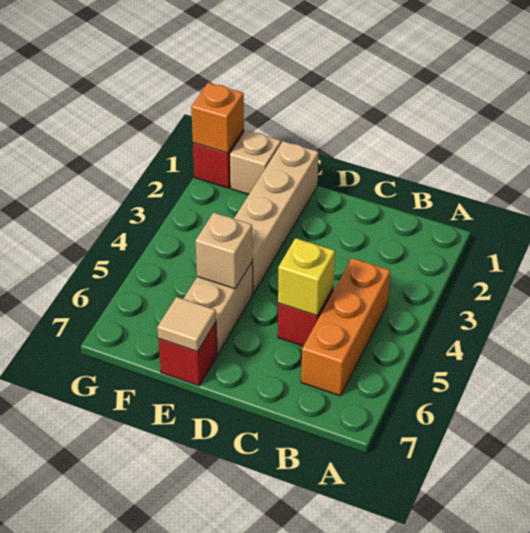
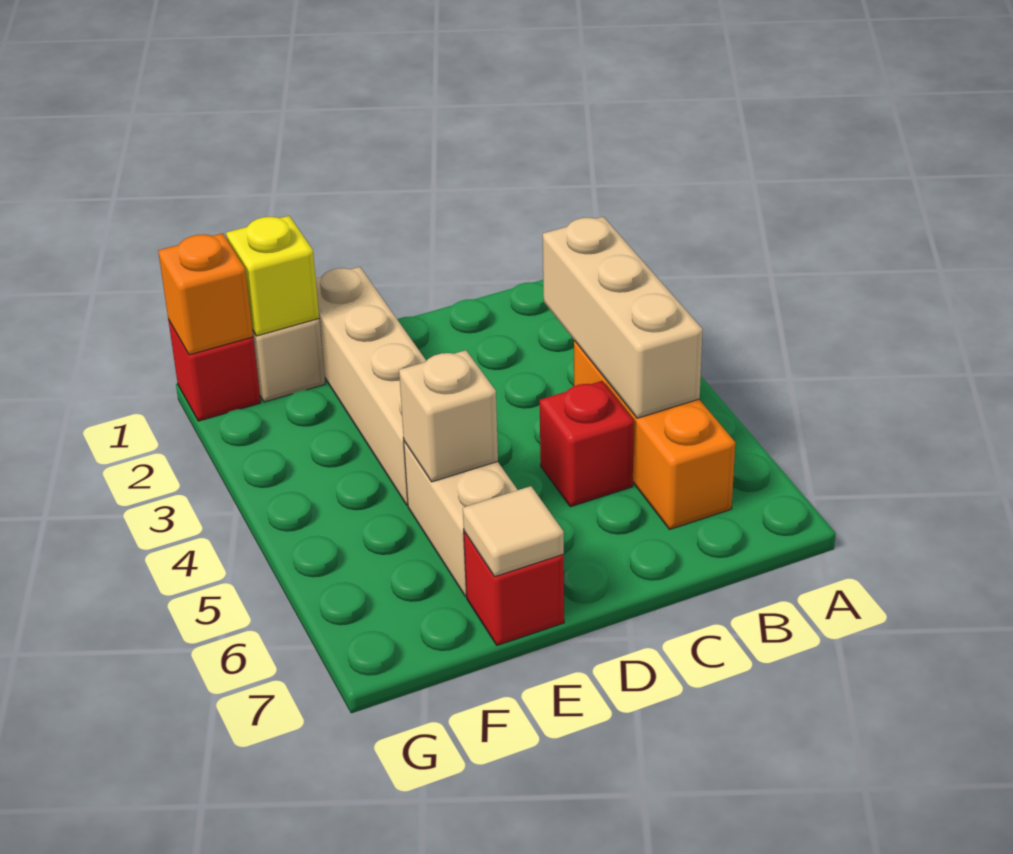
none -> tan 1x3 brick [543,217,703,418]
yellow 1x1 brick [278,238,335,315] -> yellow 1x1 brick moved to [226,216,319,336]

